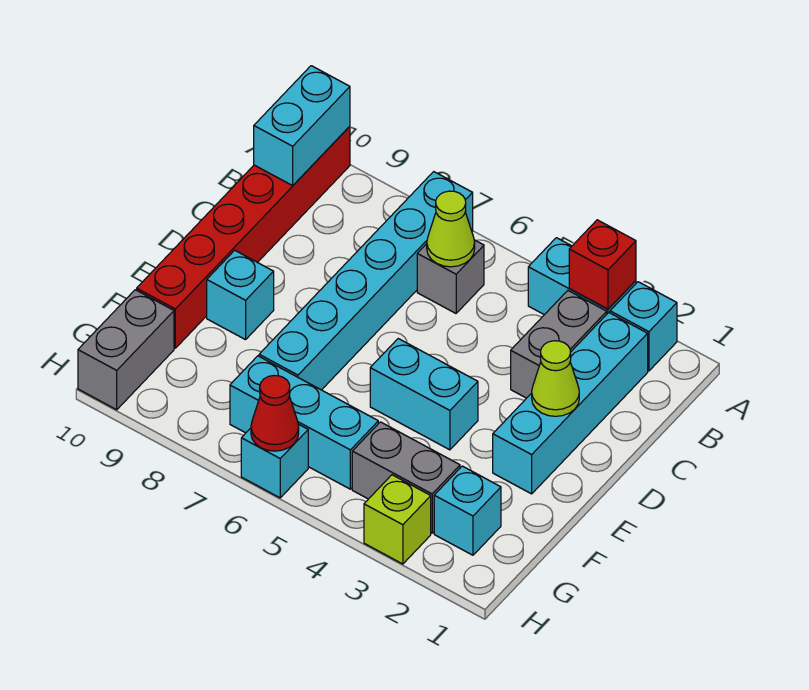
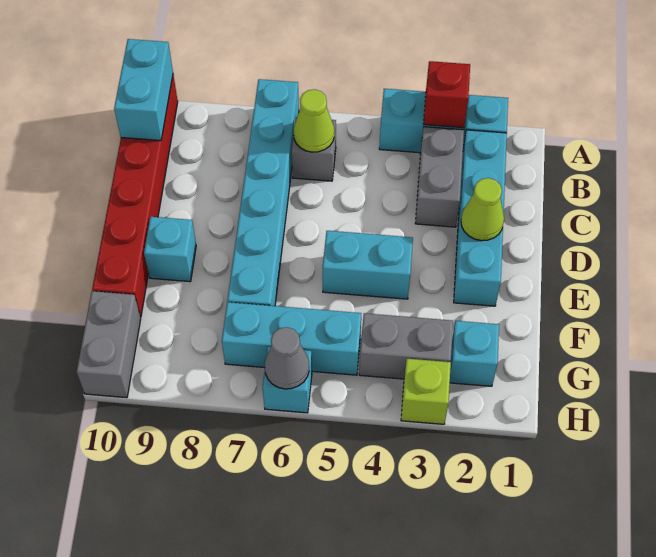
red 1x1 cone [251,376,299,451] -> grey 1x1 cone [265,327,309,389]

